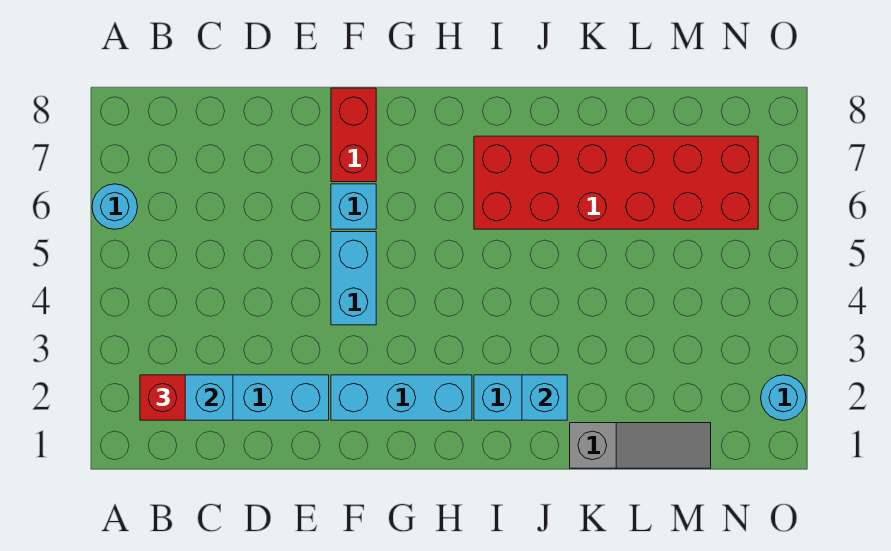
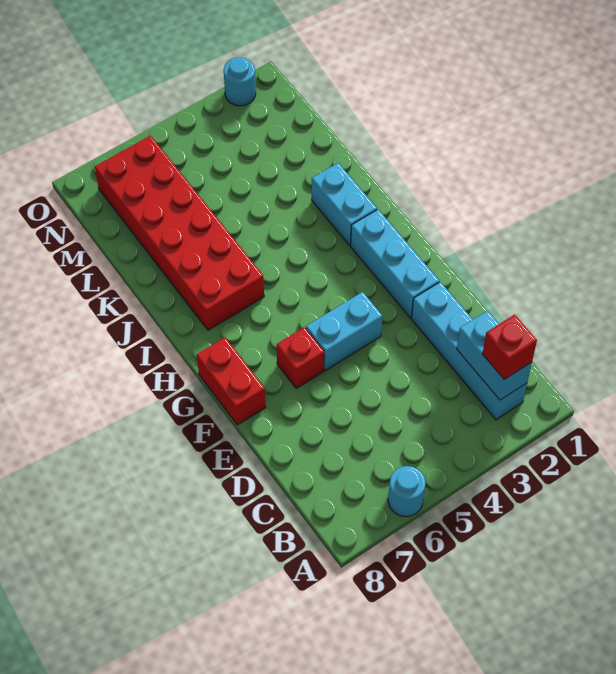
cyan 1x1 brick [331,184,376,229] -> red 1x1 brick [277,327,324,388]
red 1x2 brick [331,88,376,182] -> red 1x2 brick turned to [197,338,266,425]
cyan 1x1 brick [522,375,567,420] -> none
grey 1x3 slope [570,423,711,468] -> none

